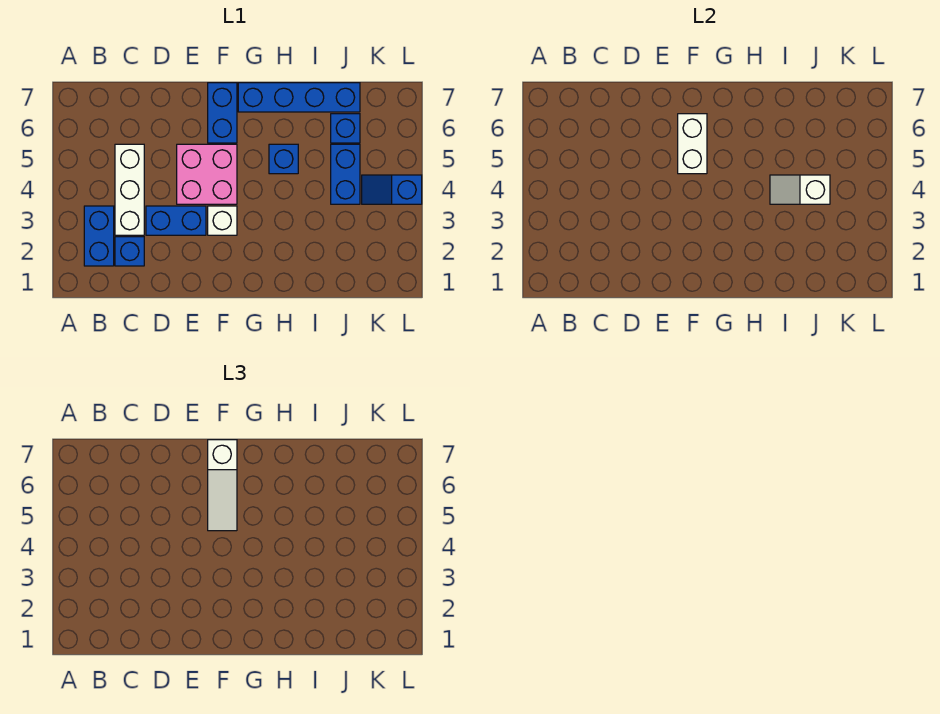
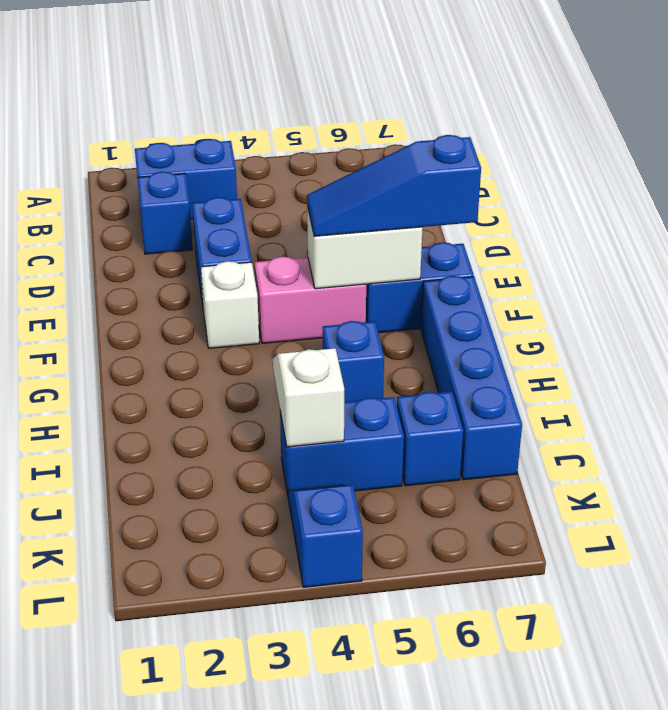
white 1x3 brick [115,144,144,235] -> none
pink 2x2 brick [177,144,237,204] -> pink 1x2 brick [255,257,366,343]
white 1x3 slope [208,440,237,531] -> blue 1x3 slope [307,135,481,236]

